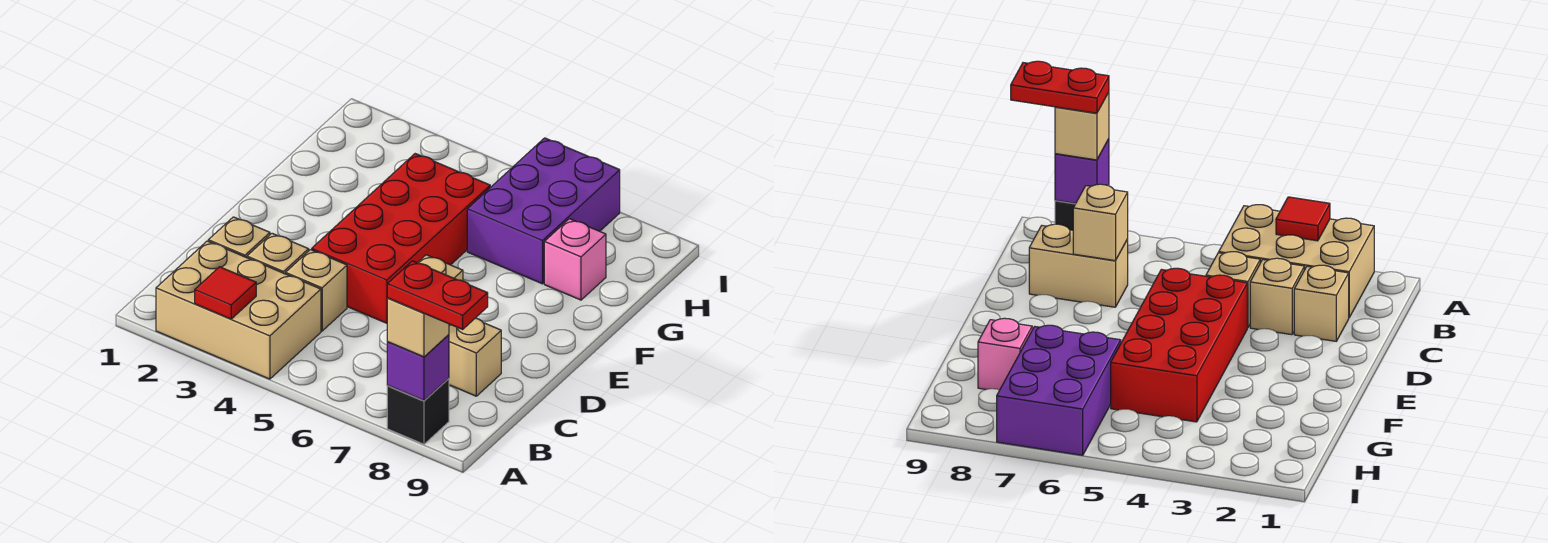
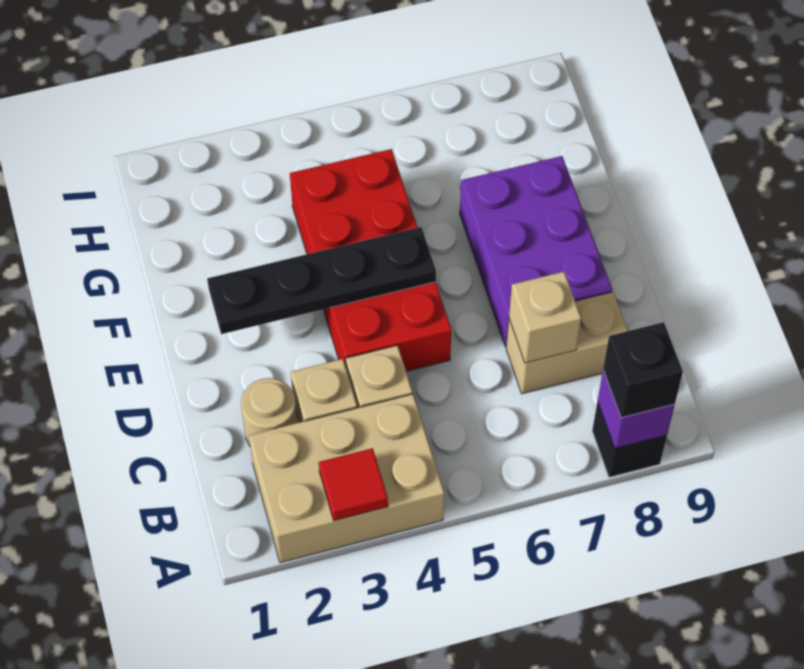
tan 1x1 brick [387,298,449,357] -> black 1x1 brick [603,322,683,418]
red 1x2 plate [387,261,488,329] -> none
tan 1x1 brick [208,217,270,258] -> tan 1x1 round brick [241,378,297,446]
none -> black 1x4 plate [207,227,436,334]
purple 2x3 brick [467,138,620,284] -> purple 2x3 brick moved to [460,156,612,347]
pink 1x1 brick [544,219,606,300] -> none

